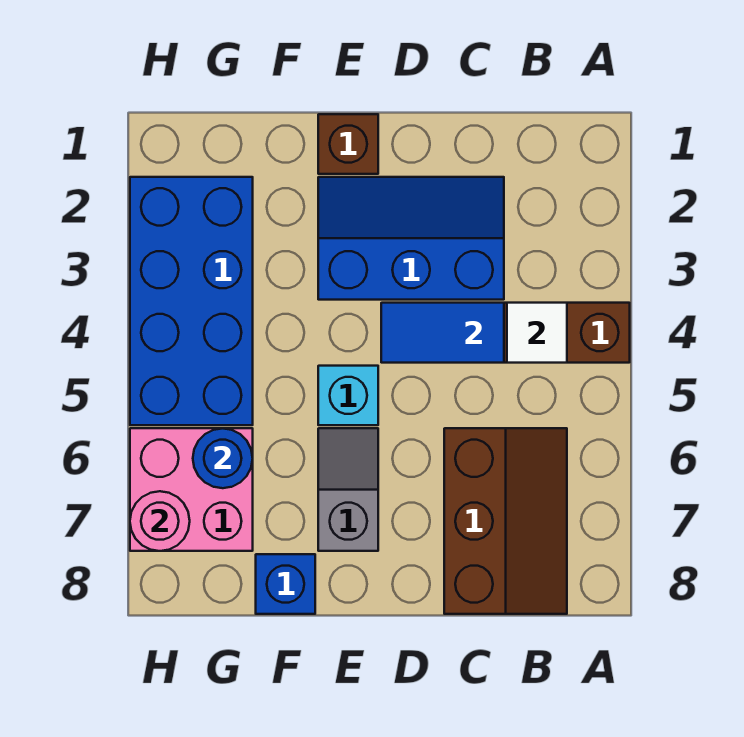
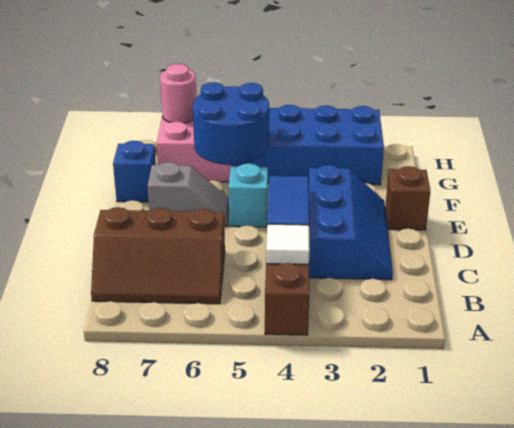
blue 1x1 round brick [193,428,253,488] -> blue 2x2 round brick [193,82,269,165]

